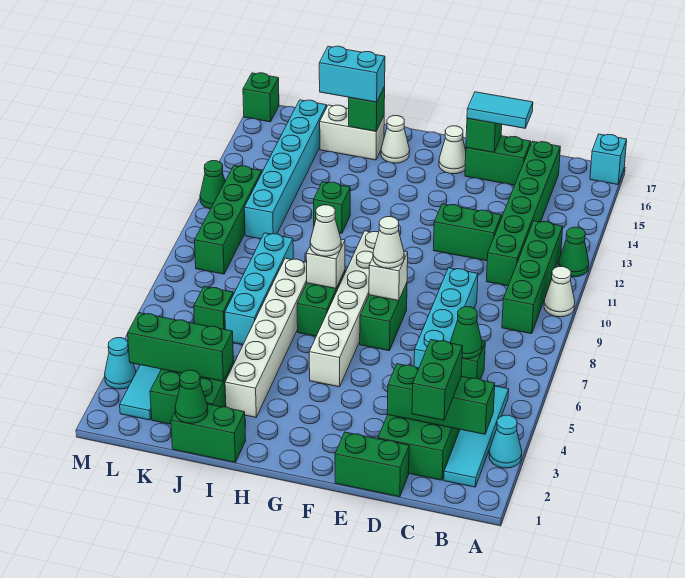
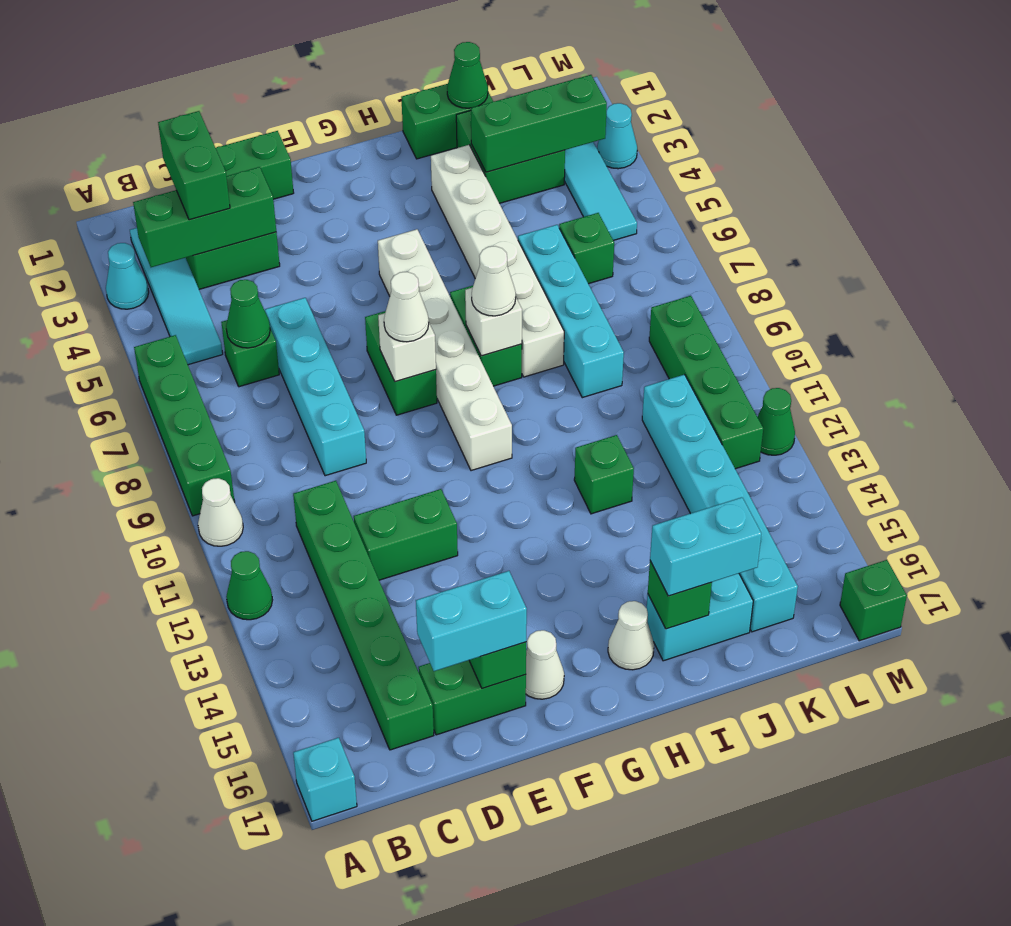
green 1x4 brick [502,221,563,334] -> green 1x4 brick moved to [134,335,235,516]
cyan 1x2 tile [467,92,533,128] -> cyan 1x2 brick [416,571,527,671]
white 1x2 brick [320,105,384,160] -> cyan 1x2 brick [647,574,753,661]

